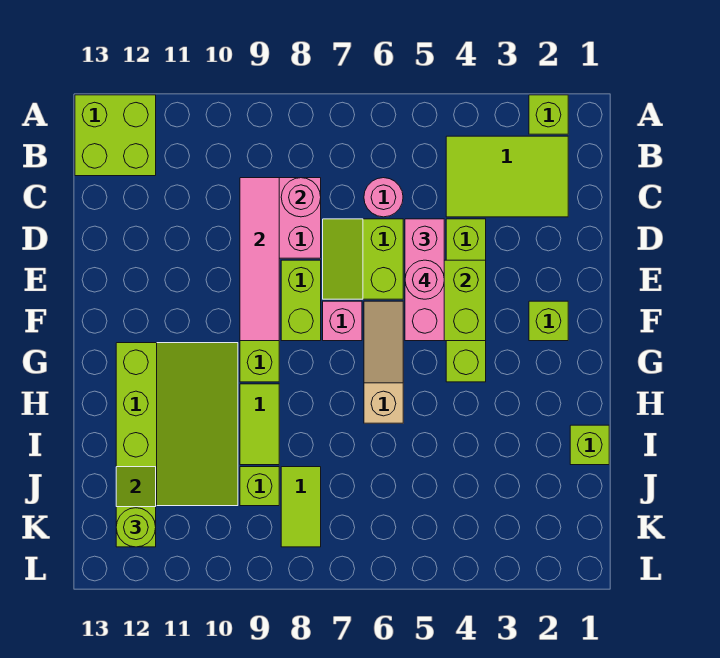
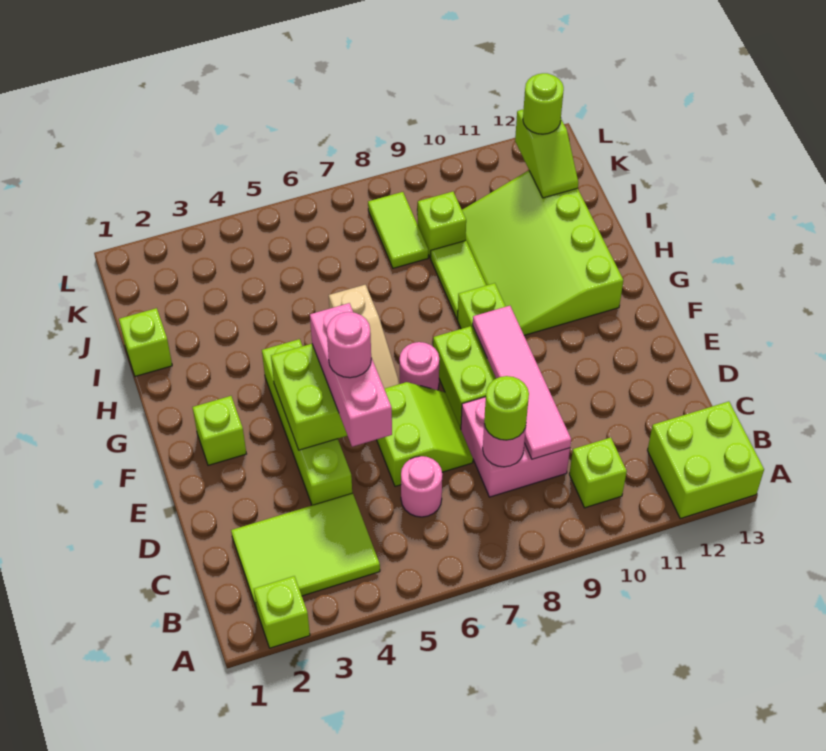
none -> lime 1x1 brick [569,438,627,508]
none -> lime 1x1 round brick [484,376,529,440]
pink 1x1 brick [323,301,362,341] -> pink 1x1 round brick [399,342,439,390]

